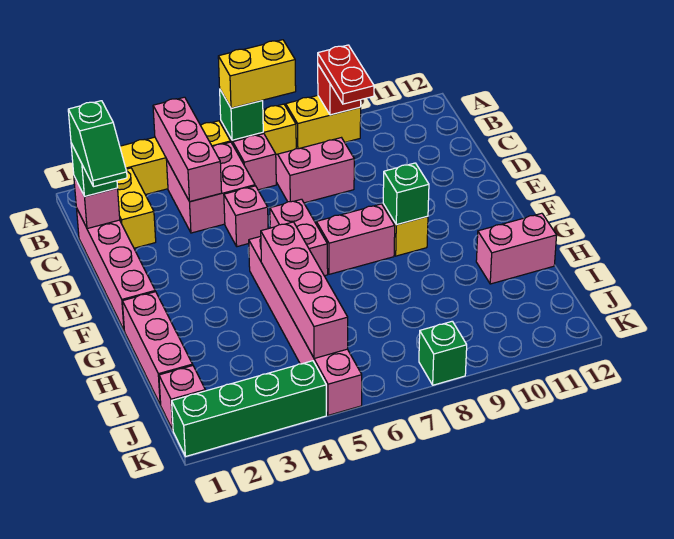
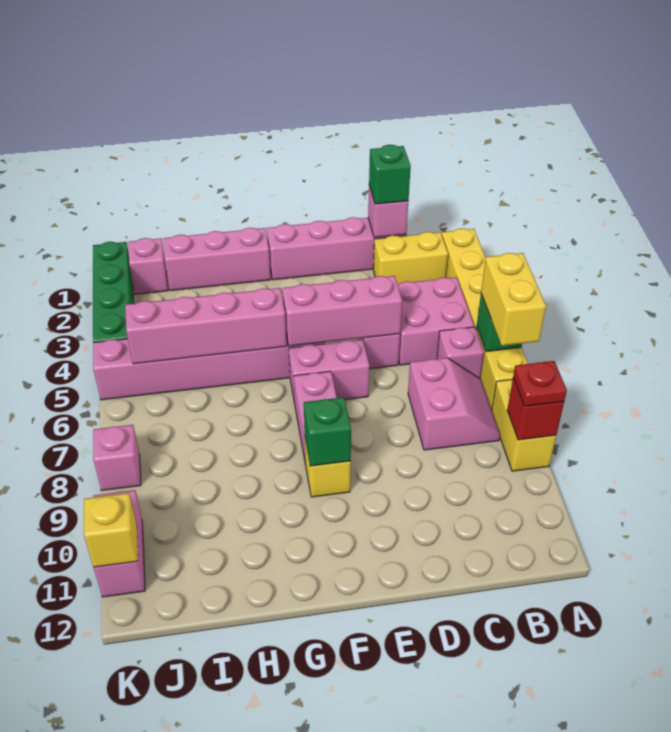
pink 1x3 brick [153,97,222,202] -> pink 1x3 brick moved to [282,276,402,346]
red 1x2 plate [318,45,374,104] -> red 1x1 plate [513,361,567,406]
green 1x2 slope [68,101,127,187] -> none
pink 1x2 brick [476,213,557,284] -> pink 1x2 brick moved to [93,490,145,597]
green 1x1 brick [419,321,467,385] -> pink 1x1 brick [93,425,141,490]
none -> yellow 1x1 brick [84,493,138,567]

